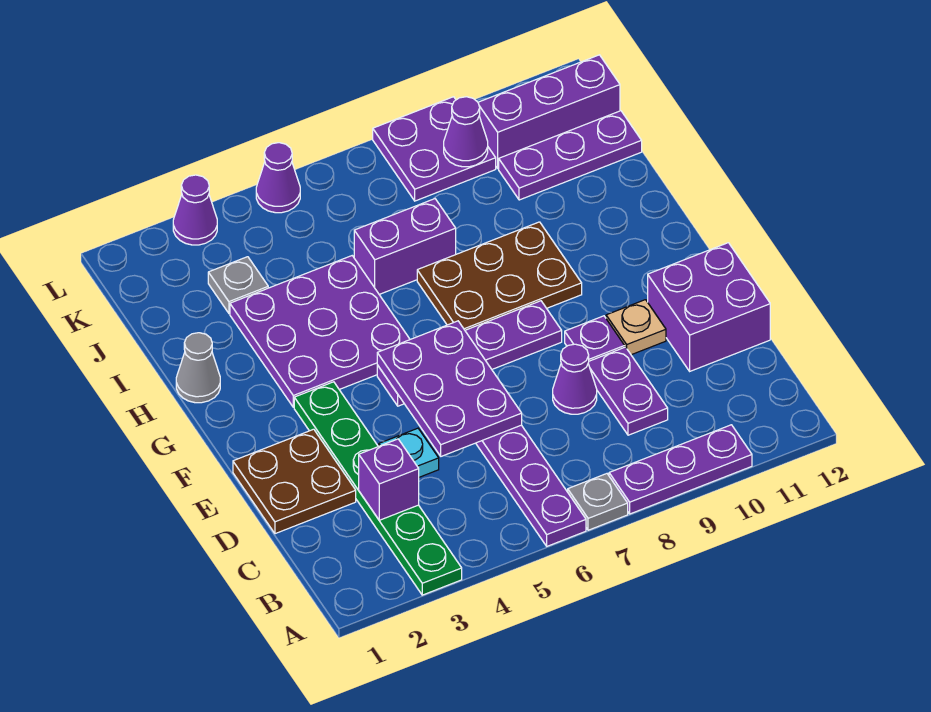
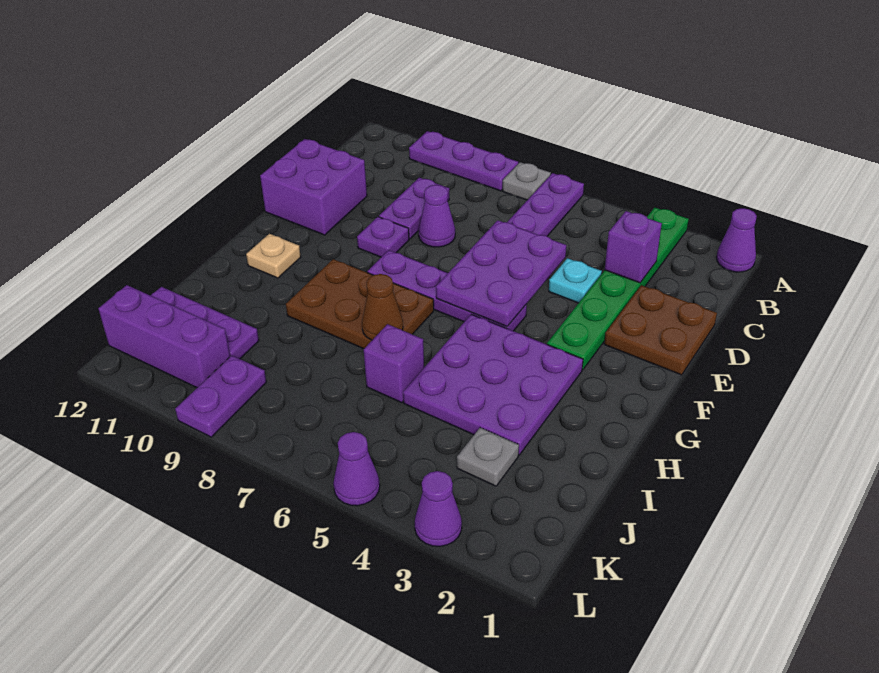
tan 1x1 plate [606,300,666,355] -> tan 1x1 plate moved to [246,234,301,278]
grey 1x1 cone [176,333,220,403] -> none
none -> brown 1x1 cone [362,274,403,340]
purple 1x2 brick [354,199,456,294] -> purple 1x1 brick [364,324,424,402]
purple 2x2 plate [373,97,496,201] -> purple 1x2 plate [175,355,266,437]
purple 1x1 cone [444,97,488,167] -> purple 1x1 cone moved to [716,208,757,272]

